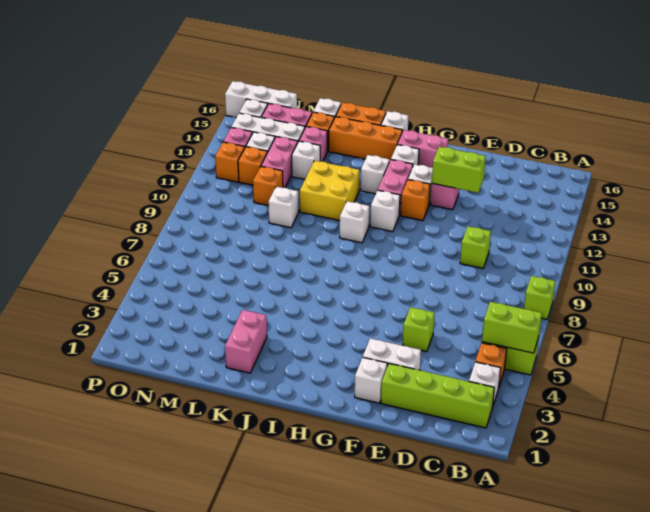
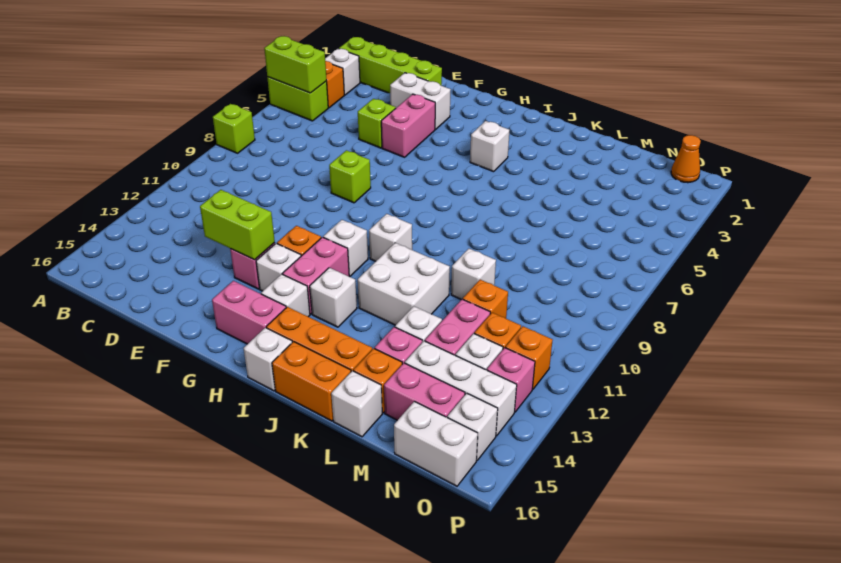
lime 1x1 brick [460,226,491,268] -> lime 1x1 brick moved to [329,150,371,203]
white 1x1 brick [355,357,387,403] -> white 1x1 brick moved to [470,121,509,172]
yellow 2x2 brick [300,161,360,221] -> white 2x2 brick [358,243,450,325]
pink 1x2 brick [225,310,267,373] -> pink 1x2 brick moved to [381,94,435,157]
white 1x3 brick [225,81,297,117] -> white 1x2 brick [394,401,478,486]
none -> orange 1x1 cone [671,135,701,183]

